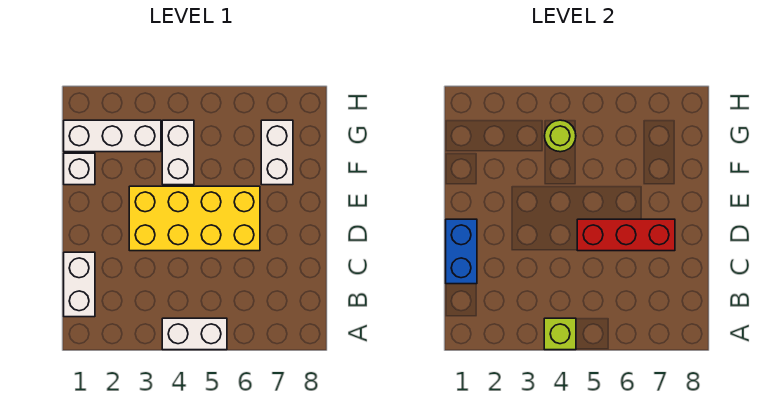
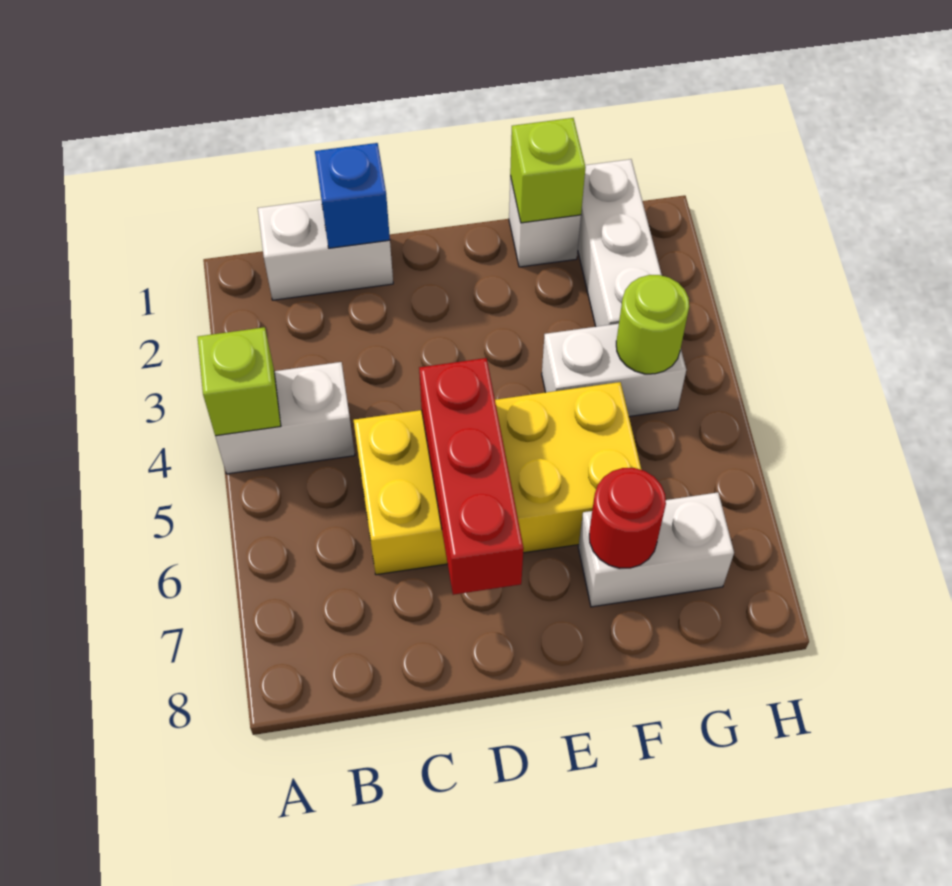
white 1x2 brick [162,318,227,350] -> white 1x2 brick turned to [215,362,355,474]
blue 1x2 brick [446,219,477,284] -> blue 1x1 brick [315,143,390,248]
yellow 2x4 brick [129,186,260,251] -> yellow 2x4 brick turned to [353,382,641,575]
none -> lime 1x1 brick [510,118,586,223]
none -> red 1x1 round brick [589,468,666,568]

